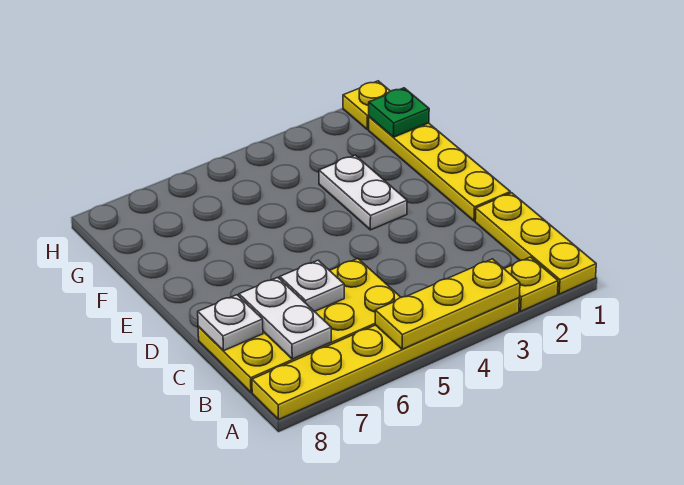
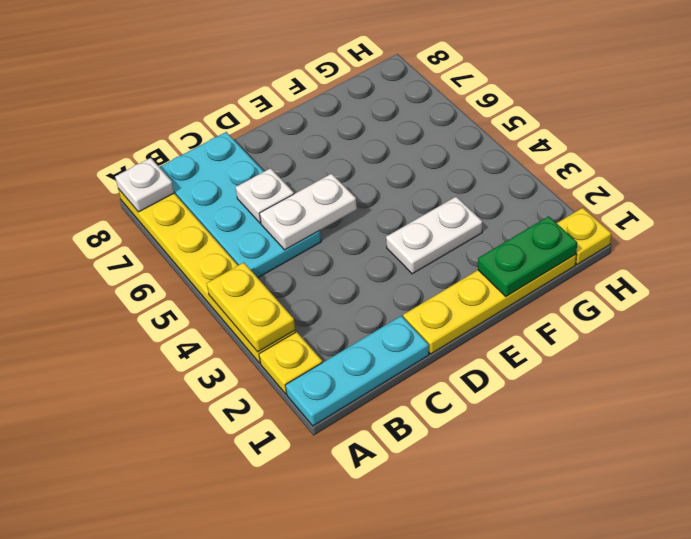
yellow 1x3 plate [475,193,596,294] -> cyan 1x3 plate [285,316,429,426]
yellow 1x3 plate [375,259,520,349] -> yellow 1x2 plate [207,262,295,352]
yellow 2x4 plate [198,259,401,392] -> cyan 2x4 plate [160,132,321,278]
white 1x2 plate [239,277,331,359] -> white 1x2 plate moved to [259,174,357,250]
white 1x1 plate [198,295,263,351] -> white 1x1 plate moved to [115,158,174,212]
green 1x1 plate [369,88,429,137] -> green 1x2 plate [478,216,577,296]

